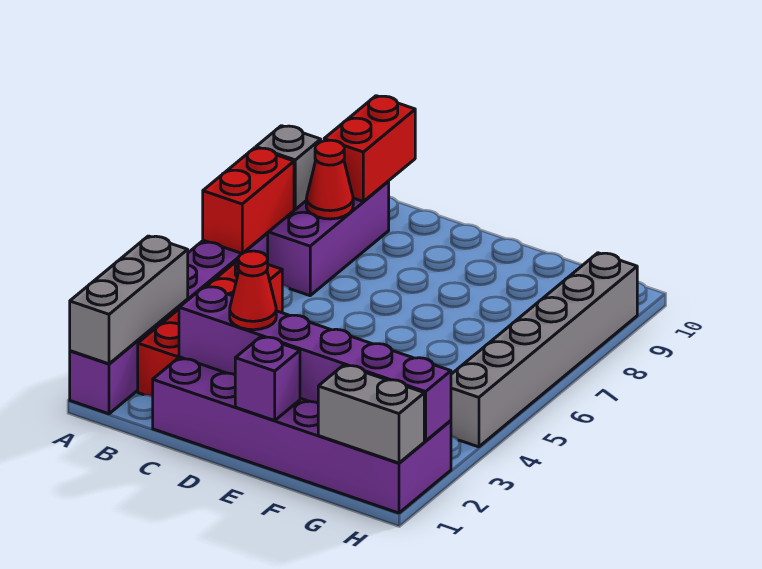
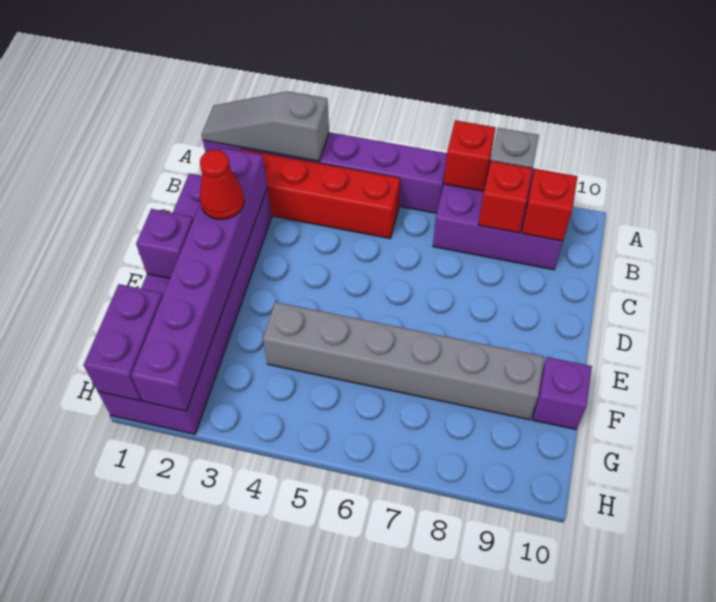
grey 1x3 brick [70,236,188,364] -> grey 1x3 slope [202,91,329,161]
red 1x2 brick [203,148,294,253] -> red 1x1 brick [444,120,496,191]
red 1x1 cone [306,140,353,219] -> red 1x1 brick [478,161,533,233]
red 1x2 brick [324,96,415,201] -> red 1x1 brick [522,169,578,241]
none -> purple 1x1 brick [533,357,592,429]
grey 1x2 brick [318,365,424,463] -> purple 1x2 brick [84,284,163,401]
grey 1x6 brick [451,253,637,447] -> grey 1x6 brick moved to [263,302,544,420]

